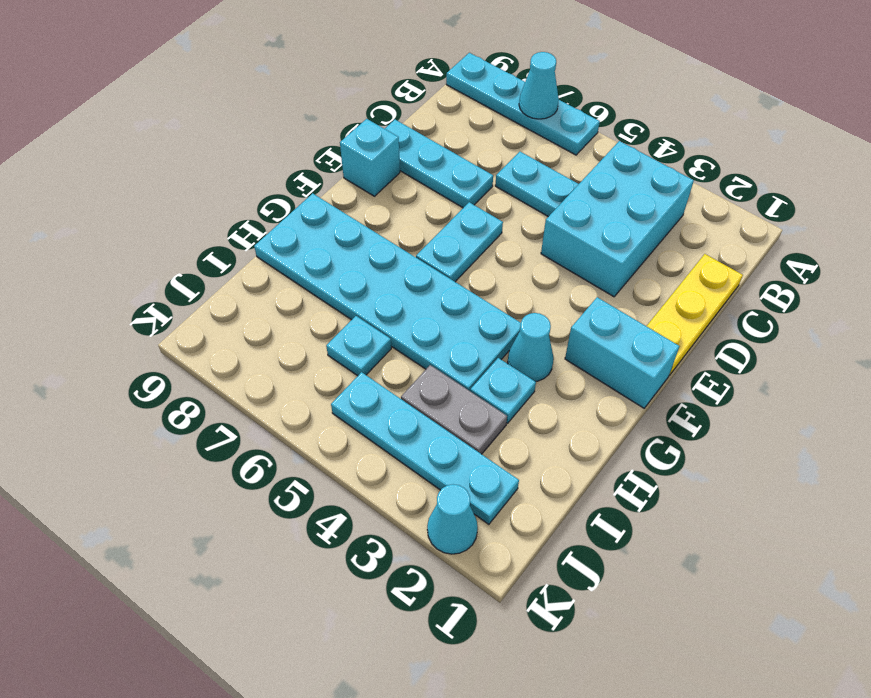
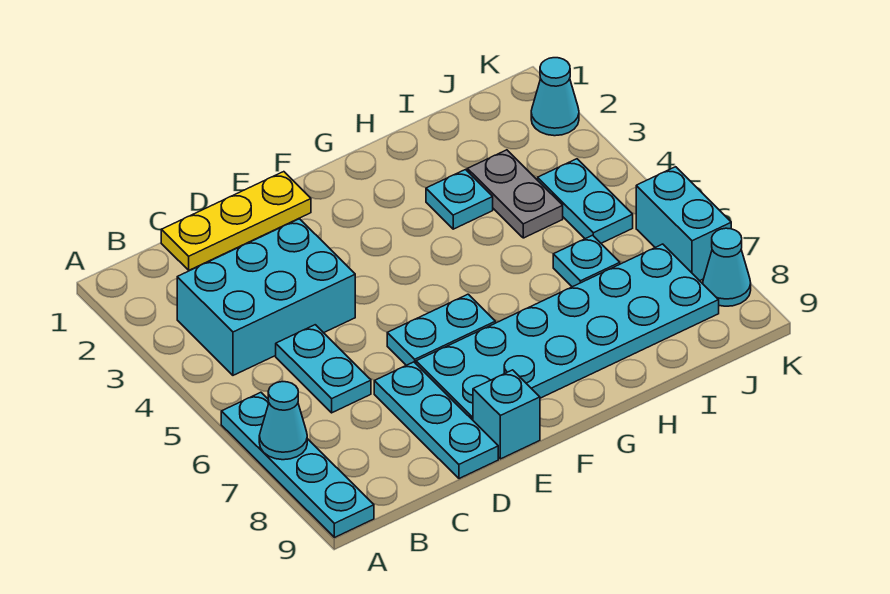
cyan 1x2 brick [565,297,679,408] -> cyan 1x2 brick moved to [636,167,731,281]
cyan 1x1 cone [508,313,554,382] -> cyan 1x1 cone moved to [703,228,751,306]
cyan 2x6 plate [254,193,521,391] -> cyan 2x6 plate turned to [416,244,719,420]
cyan 1x4 plate [331,372,519,524] -> cyan 1x2 plate [538,159,633,243]

